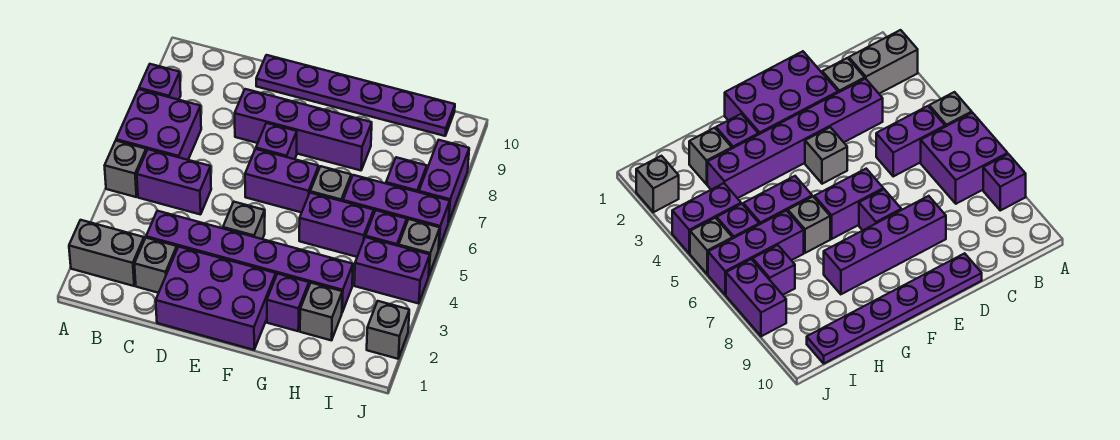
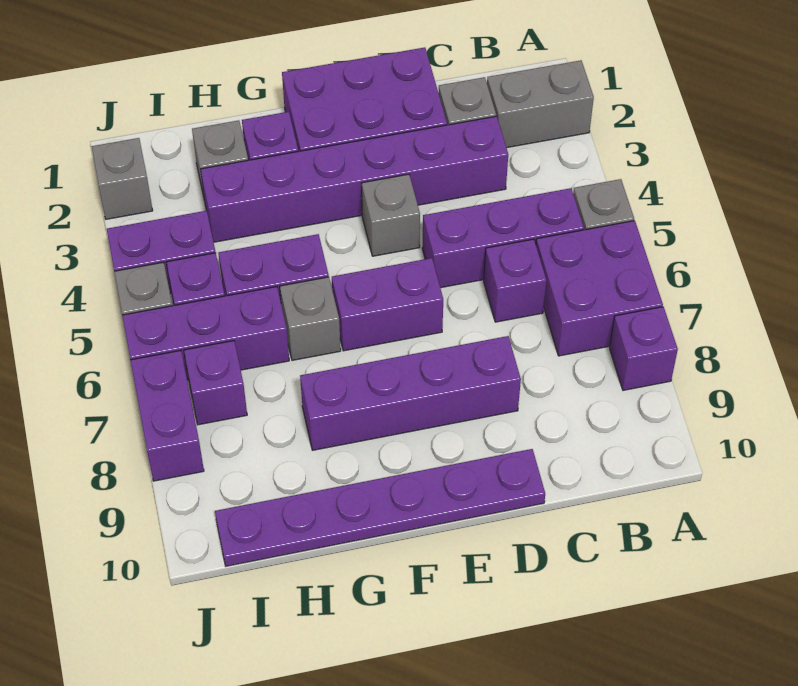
purple 1x2 brick [137,149,211,215] -> purple 1x3 brick [422,188,584,288]
purple 1x1 brick [256,123,297,159] -> purple 1x1 brick moved to [484,239,546,322]

